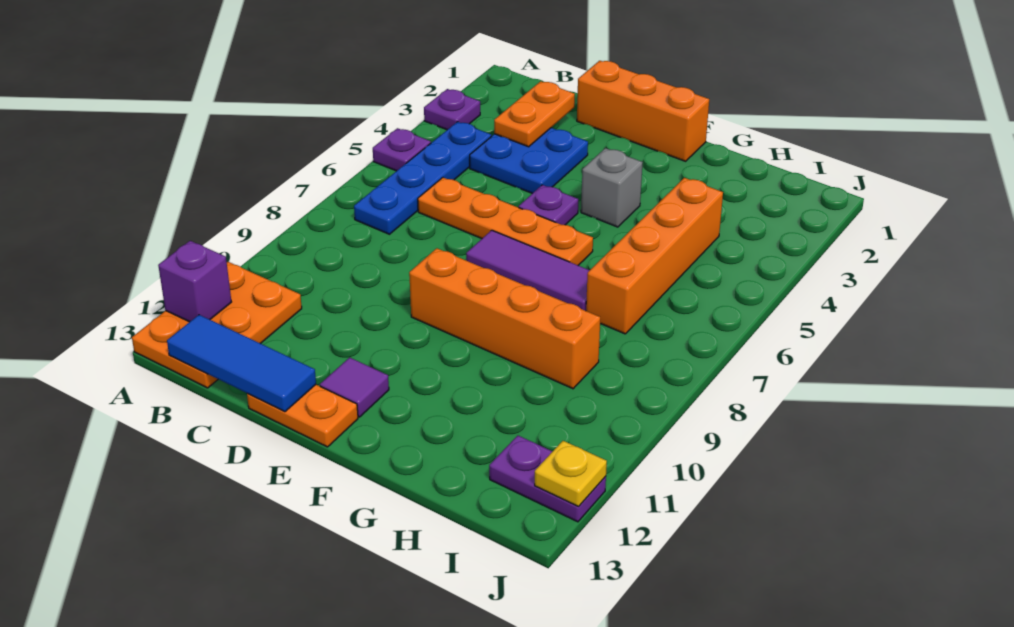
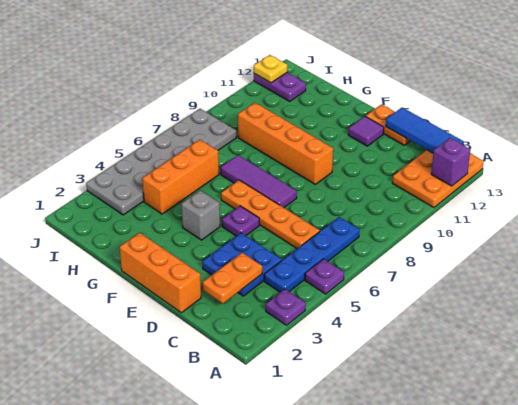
orange 1x4 brick [586,178,723,334] -> orange 1x3 brick [142,140,219,214]
none -> grey 2x6 plate [86,109,236,215]

